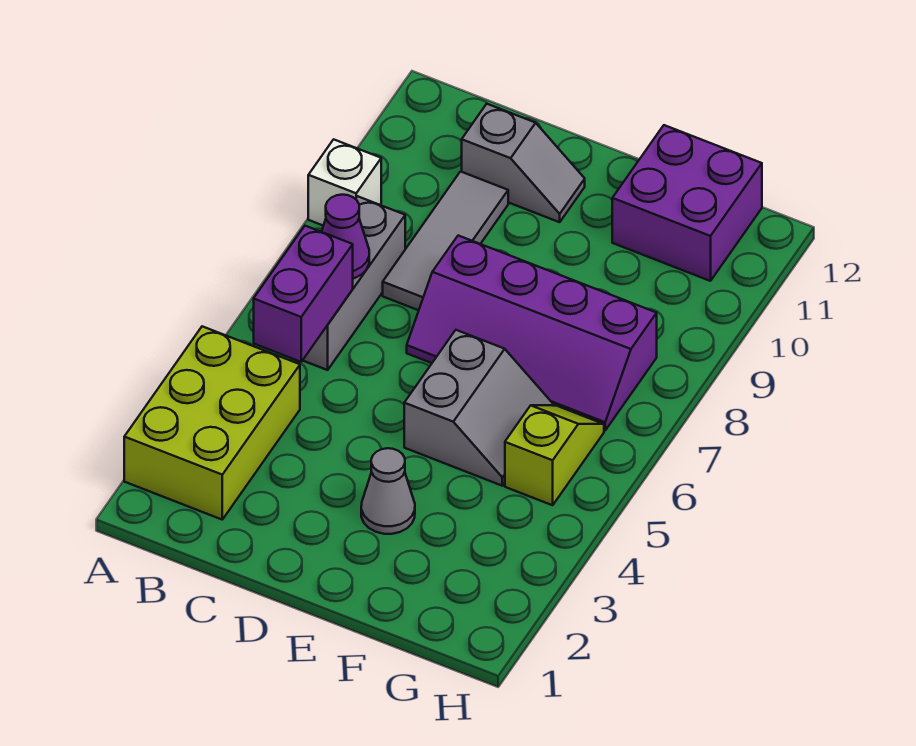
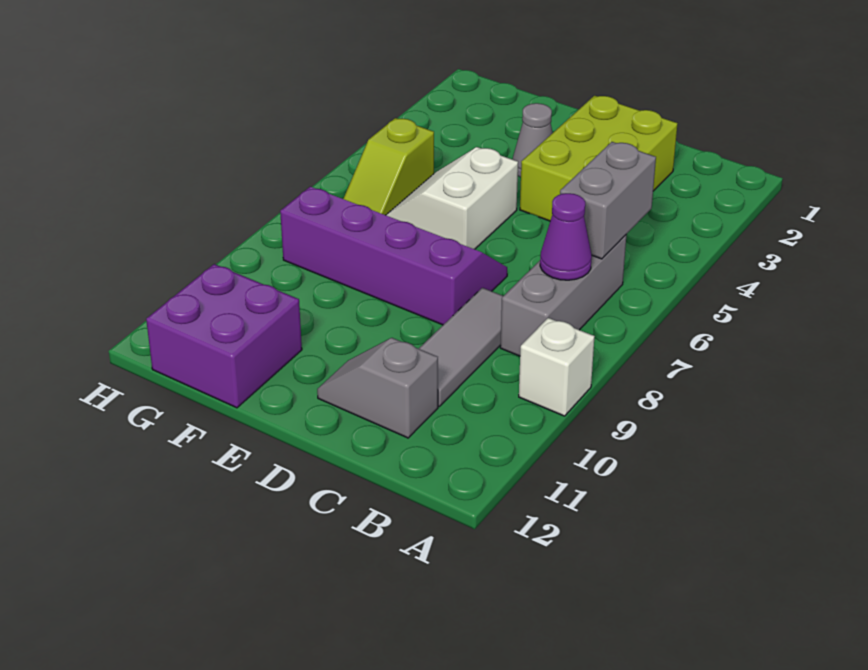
lime 2x3 brick [124,326,300,519] -> lime 2x3 brick moved to [520,96,678,221]
purple 1x2 brick [254,226,353,362] -> grey 1x2 brick [560,142,656,259]
grey 2x2 slope [404,330,554,486] -> white 2x2 slope [386,147,518,249]

